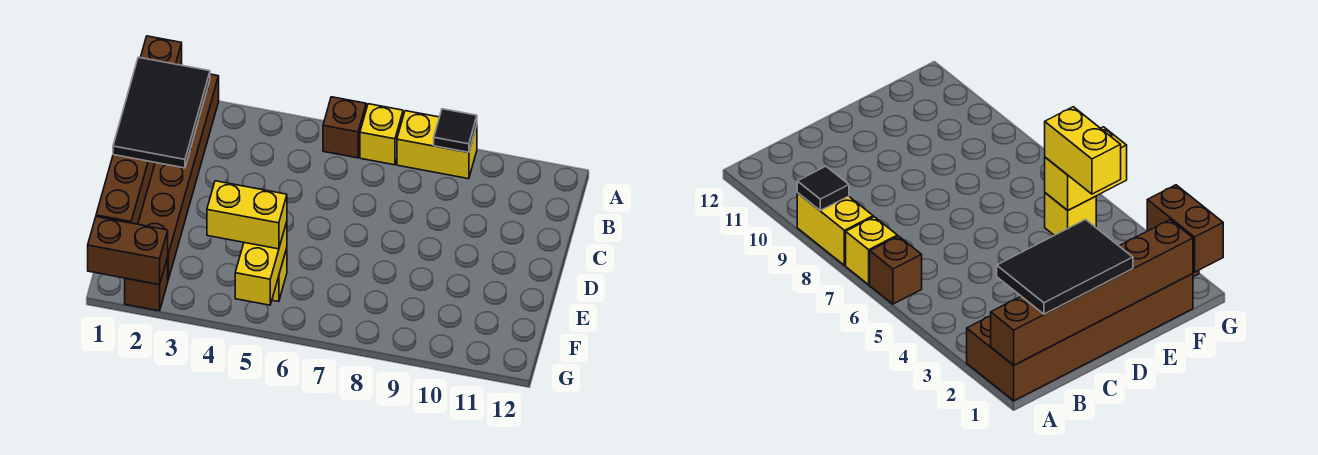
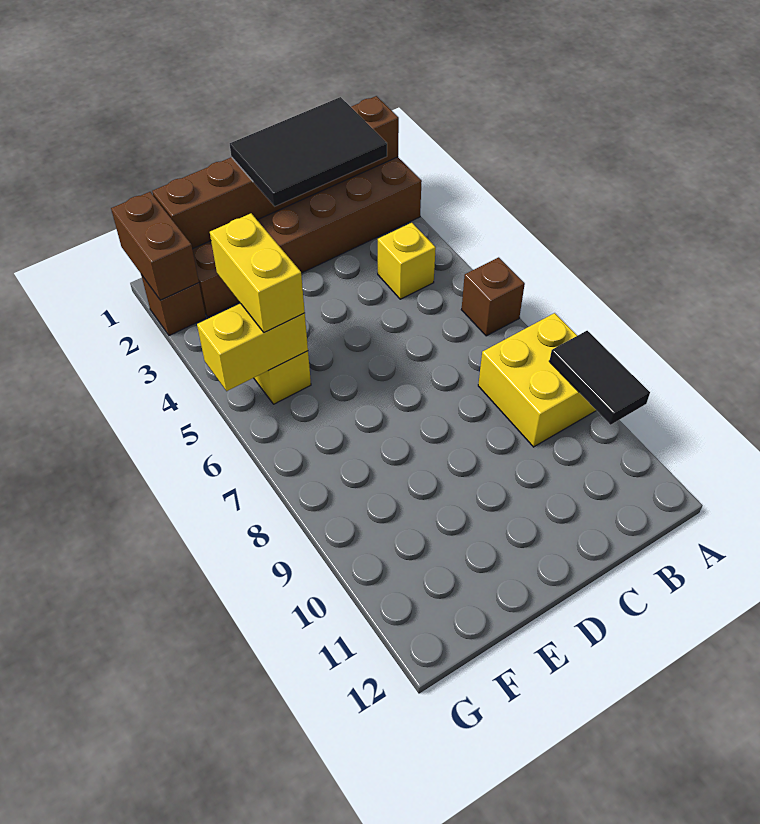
yellow 1x1 brick [360,104,403,165] -> yellow 1x1 brick moved to [378,223,436,299]
yellow 1x2 brick [397,111,477,179] -> yellow 2x2 brick [478,313,597,447]
black 1x1 tile [434,109,477,152] -> black 1x2 tile [549,331,650,425]

